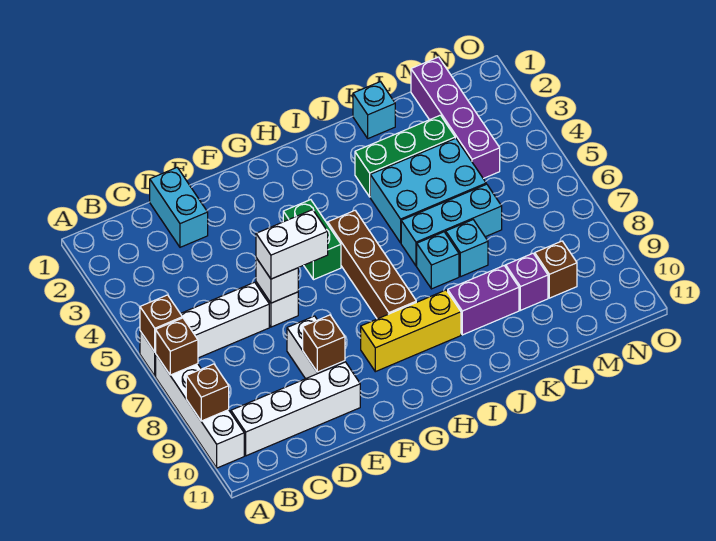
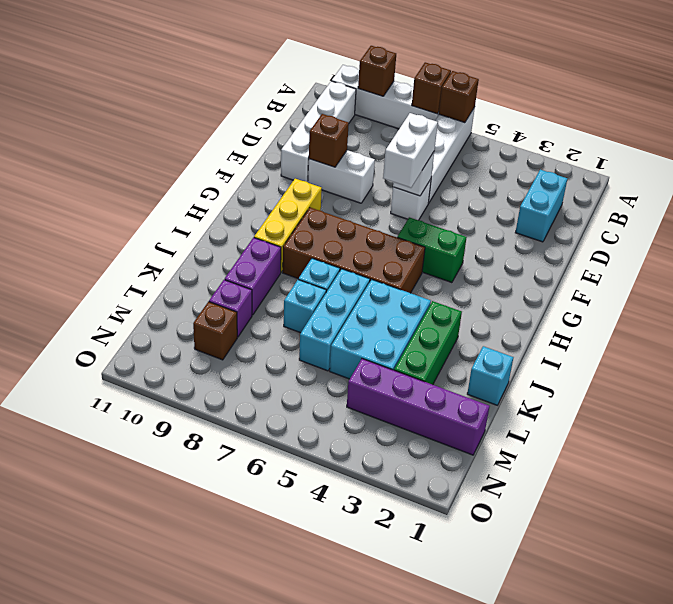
cyan 1x2 brick [150,168,208,247] -> cyan 1x2 brick turned to [515,170,567,242]
brown 1x4 brick [328,211,416,319] -> brown 2x4 brick [283,208,425,293]

